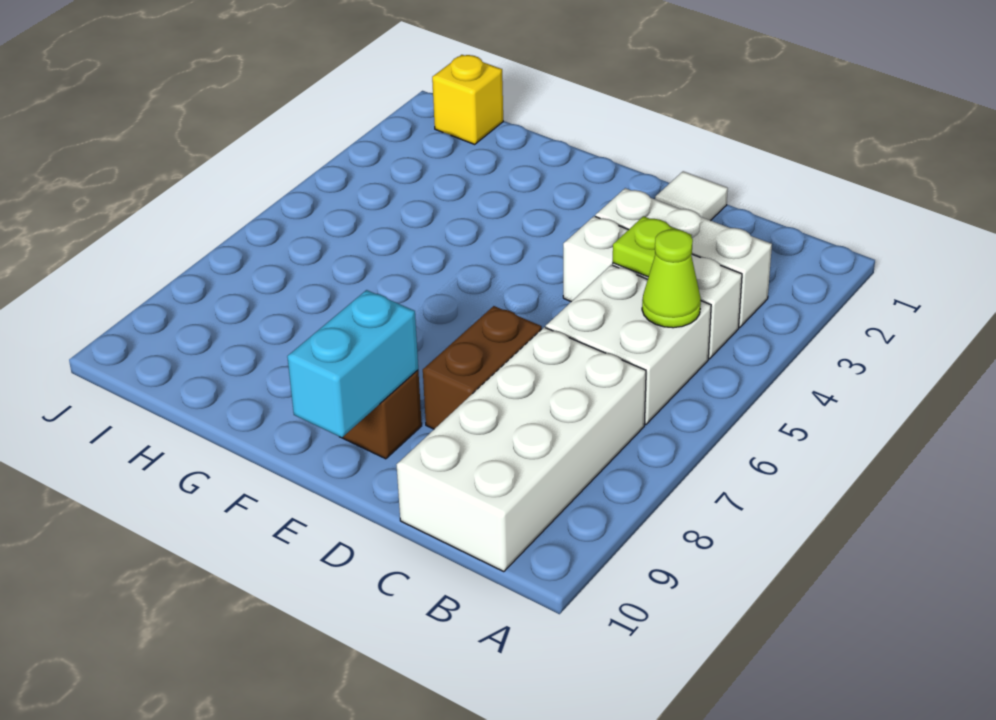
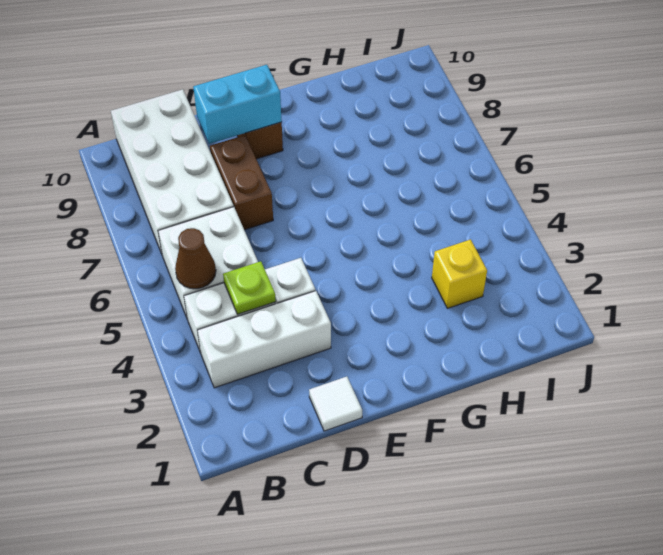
lime 1x1 cone [642,229,701,328] -> brown 1x1 cone [175,228,216,289]
cyan 1x2 brick [287,290,418,438] -> cyan 1x2 brick turned to [193,65,282,144]
yellow 1x1 brick [432,55,503,144] -> yellow 1x1 brick moved to [432,239,487,308]

